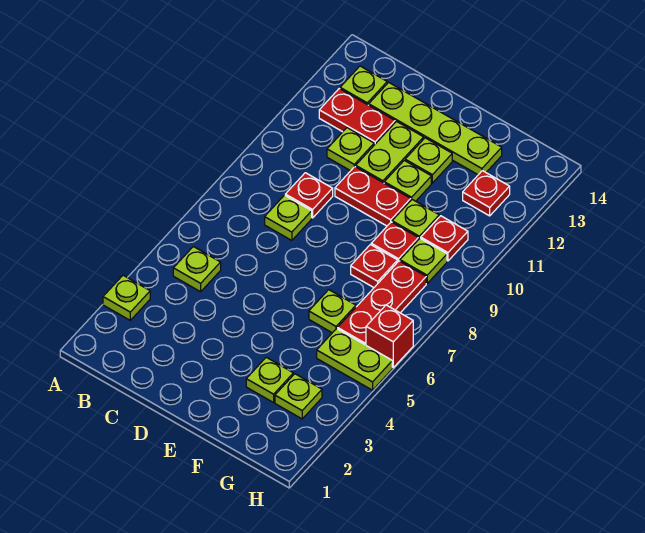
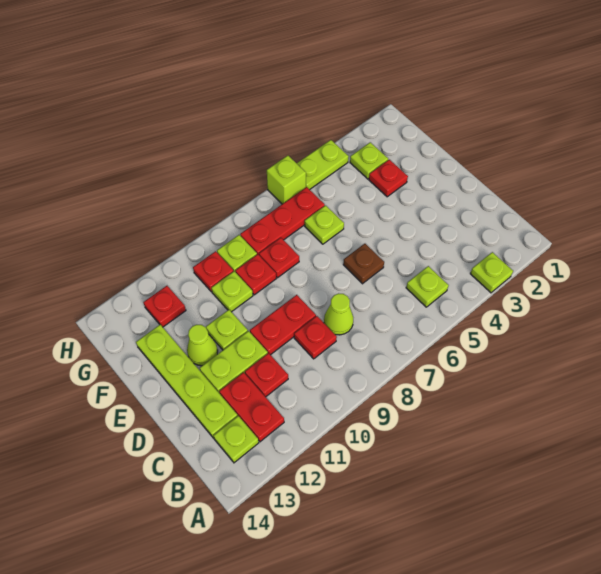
lime 1x1 plate [265,195,312,240] -> lime 1x1 cone [324,293,353,335]
lime 1x1 plate [327,128,374,171] -> red 1x1 plate [245,353,288,397]
none -> brown 1x1 plate [343,244,384,284]
red 1x2 plate [335,167,411,226] -> red 1x2 plate turned to [250,295,316,355]
lime 1x1 plate [405,138,452,183] -> lime 1x1 cone [187,325,218,366]
lime 1x1 plate [246,357,293,403] -> red 1x1 plate [369,160,408,197]
lime 1x2 plate [317,329,392,390] -> lime 1x2 plate turned to [297,140,349,190]
red 1x1 brick [366,305,413,367] -> lime 1x1 brick [267,156,306,204]

